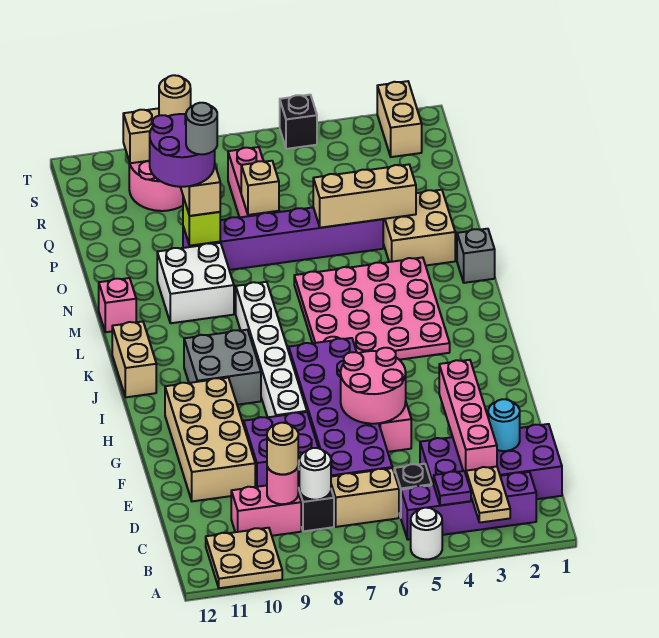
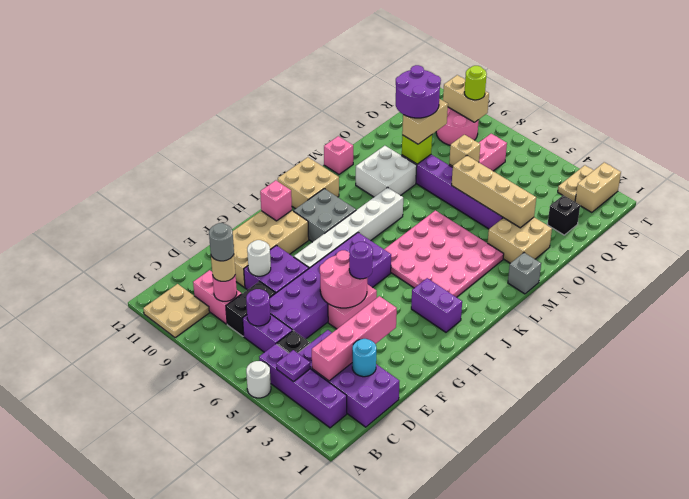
tan 1x2 plate [466,466,510,523] -> tan 1x2 plate moved to [558,165,593,202]
tan 1x2 brick [331,468,399,527] -> purple 1x2 brick [243,314,292,352]
none -> purple 1x1 round brick [246,289,270,326]
white 1x1 round brick [299,448,331,500] -> white 1x1 round brick moved to [247,240,271,276]
none -> purple 1x1 round brick [349,242,373,279]
none -> pink 1x1 brick [260,180,292,221]
none -> purple 1x2 brick [411,278,462,332]
tan 1x2 brick [112,321,156,397] -> tan 2x2 brick [278,157,339,209]
tan 1x3 brick [313,164,416,228] -> tan 1x4 brick [452,156,536,228]
grey 1x1 round brick [186,103,217,154] -> grey 1x1 round brick moved to [209,223,234,261]
tan 1x1 round brick [159,75,191,116] -> lime 1x1 round brick [464,66,487,100]
black 1x1 brick [280,95,317,149] -> black 1x1 brick moved to [548,195,580,235]

